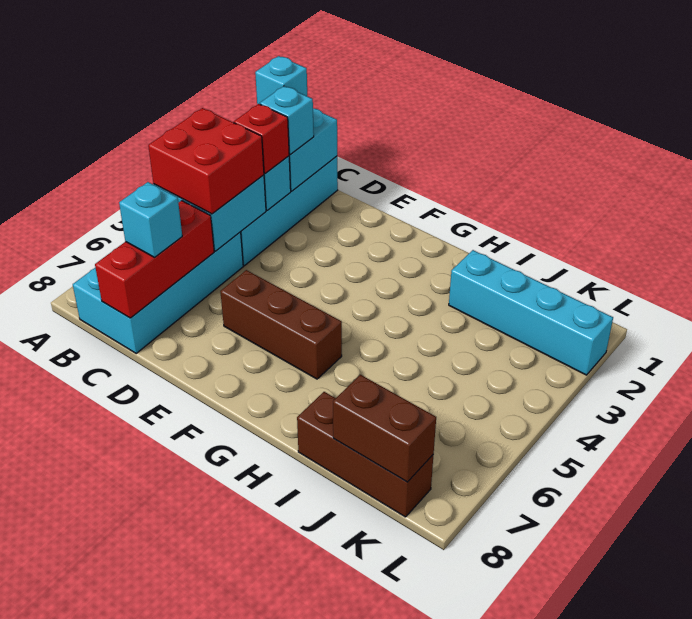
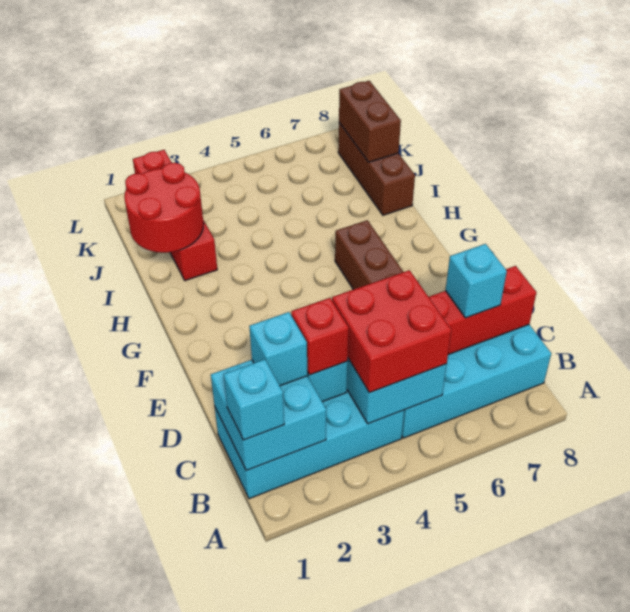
none -> red 2x2 round brick [124,163,204,253]
cyan 1x4 brick [449,250,613,375] -> red 1x4 brick [133,150,217,281]

